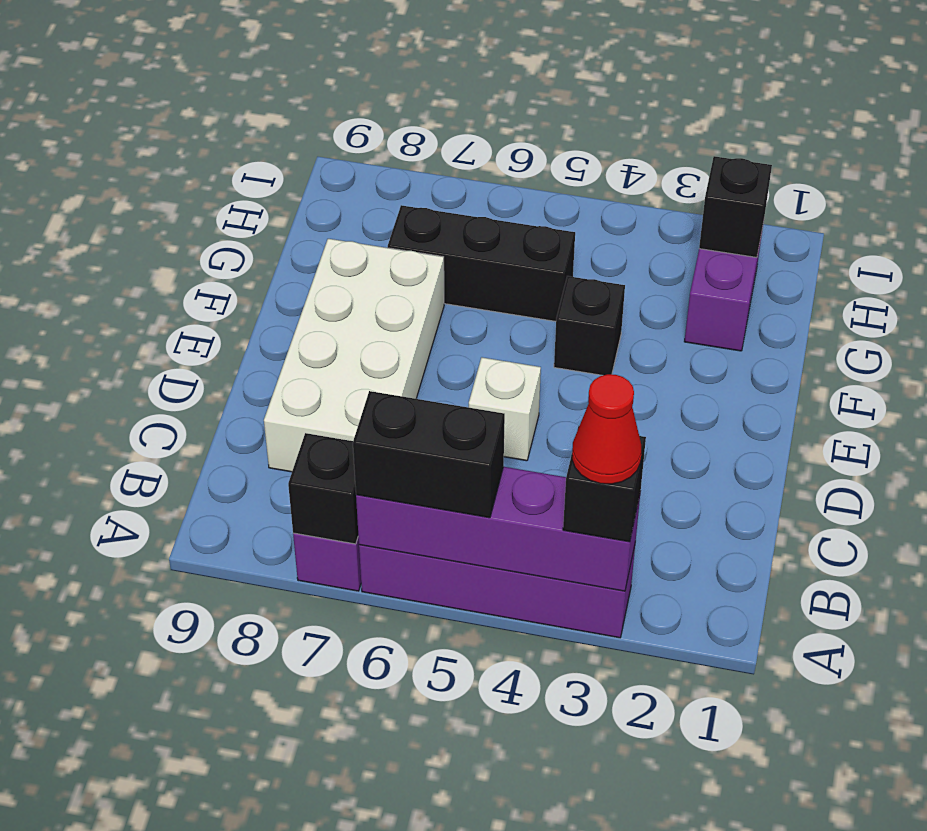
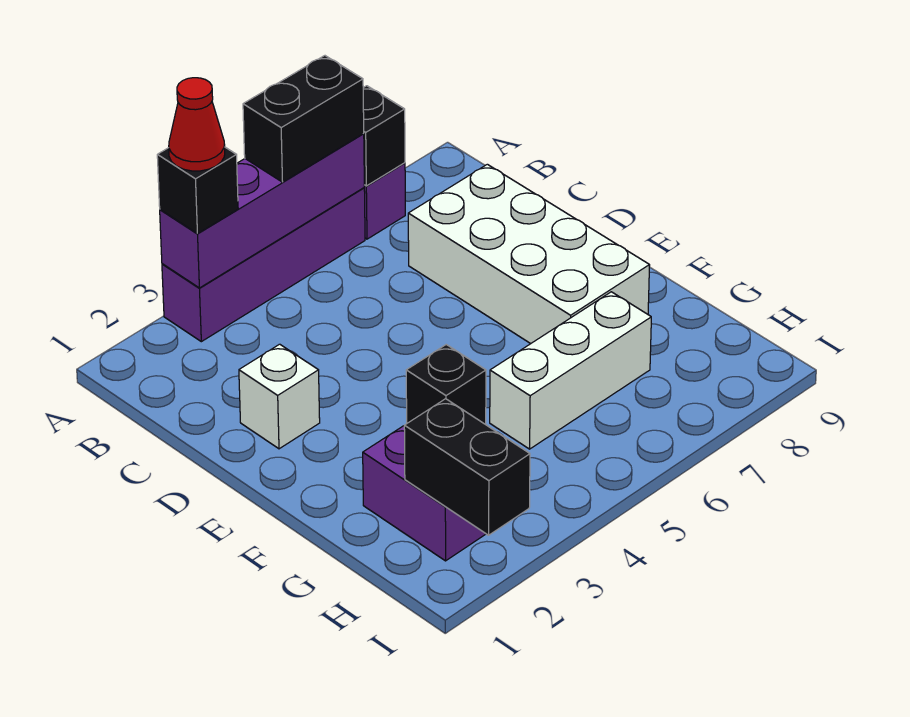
white 1x1 brick [469,357,541,461] -> white 1x1 brick moved to [239,344,320,449]
black 1x3 brick [388,205,575,321] -> white 1x3 brick [490,292,651,449]
black 1x1 brick [699,156,772,257] -> black 1x2 brick [404,399,530,535]

